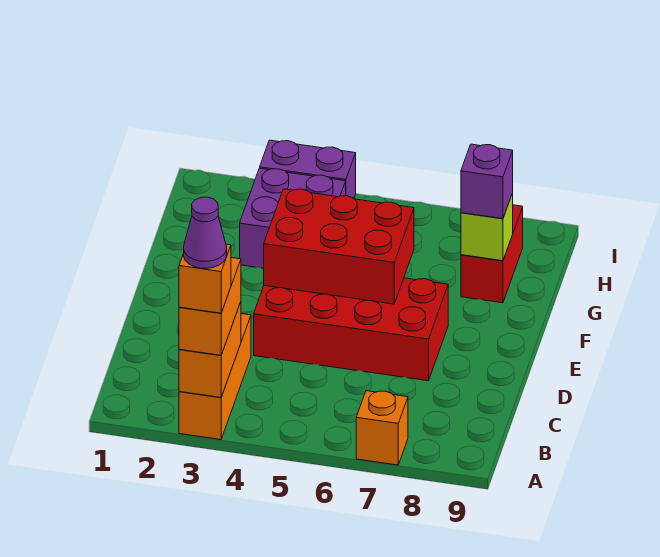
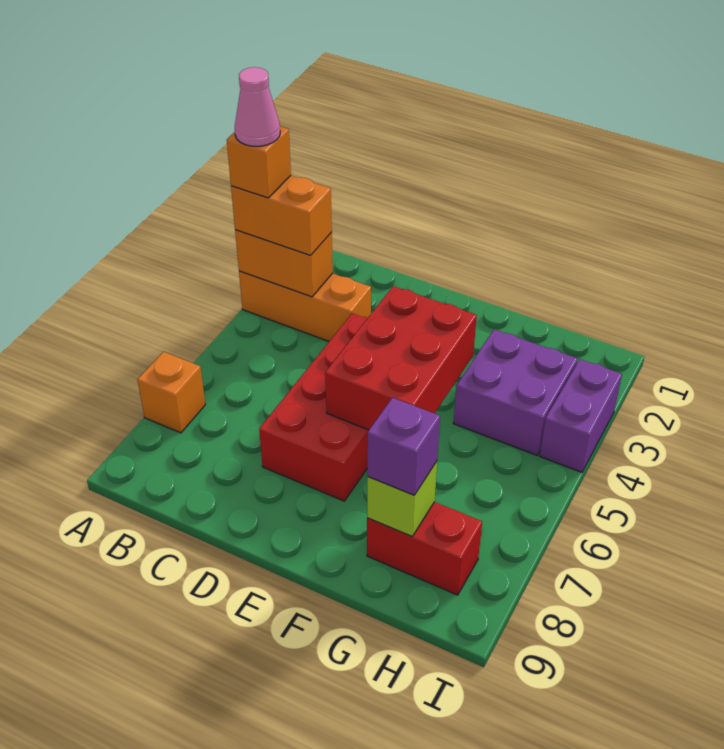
purple 1x1 cone [184,197,227,268] -> pink 1x1 cone [235,67,280,146]

